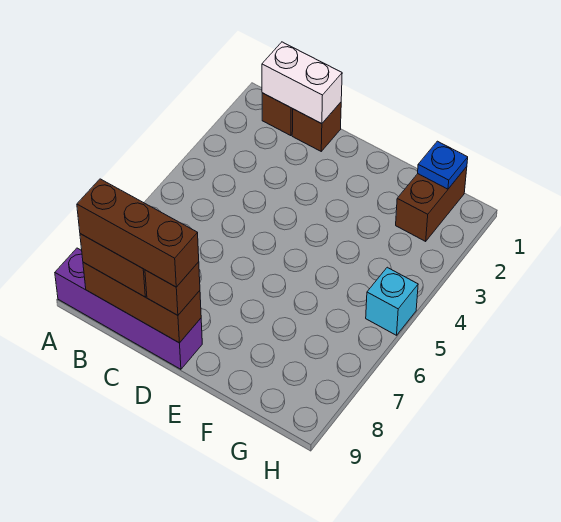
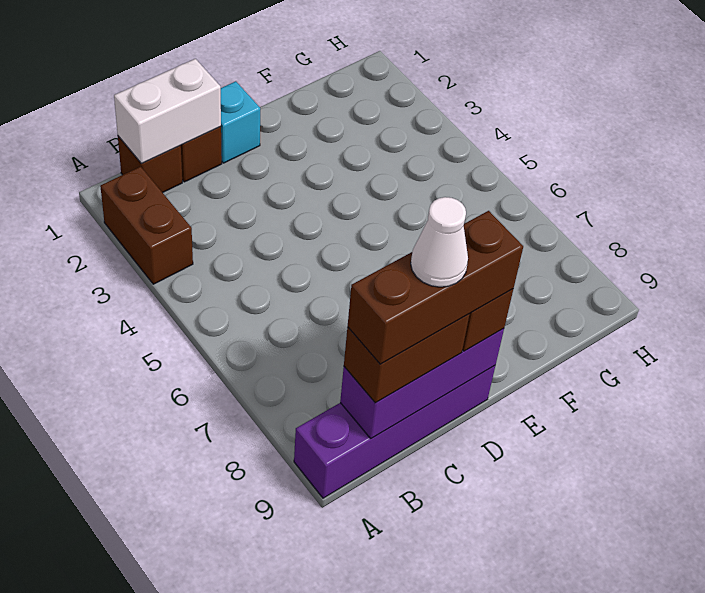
brown 1x3 brick [83,262,201,343] -> purple 1x3 brick [340,329,504,439]
none -> white 1x1 cone [411,197,468,287]
brown 1x2 brick [396,167,467,241] -> brown 1x2 brick moved to [100,167,193,284]
blue 1x1 plate [418,141,468,189] -> none
cyan 1x1 brick [366,267,418,335] -> cyan 1x1 brick moved to [221,81,260,163]

